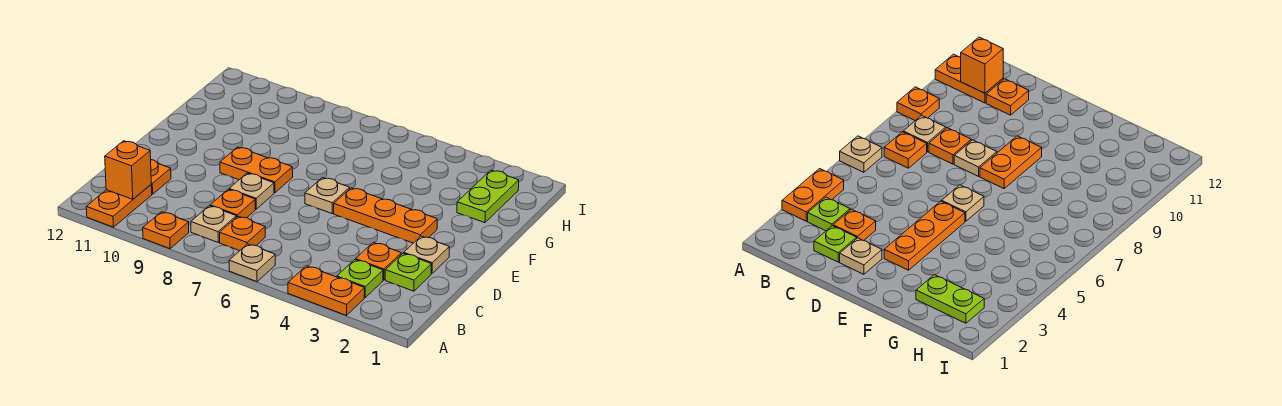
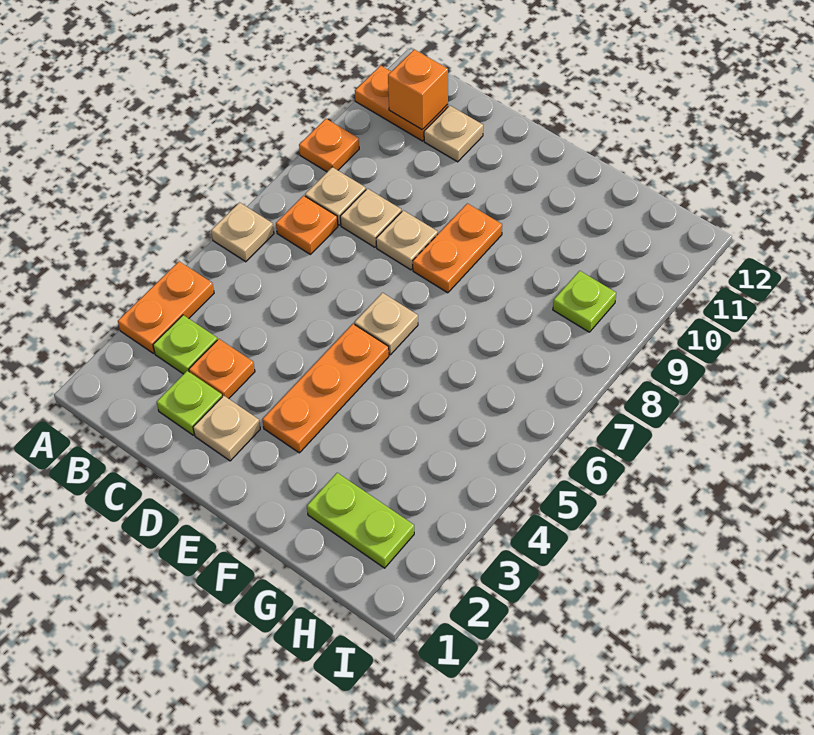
orange 1x1 plate [210,189,255,218] -> tan 1x1 plate [340,189,402,247]
orange 1x1 plate [151,160,171,194] -> tan 1x1 plate [424,105,483,162]
none -> lime 1x1 plate [553,271,616,332]

